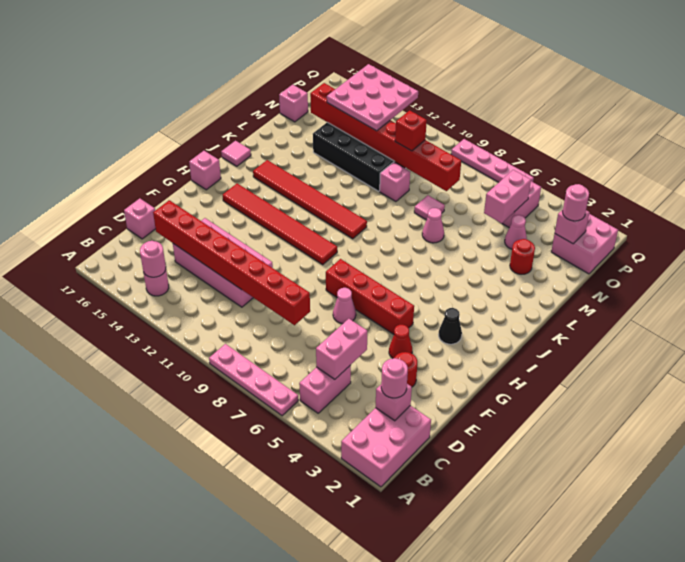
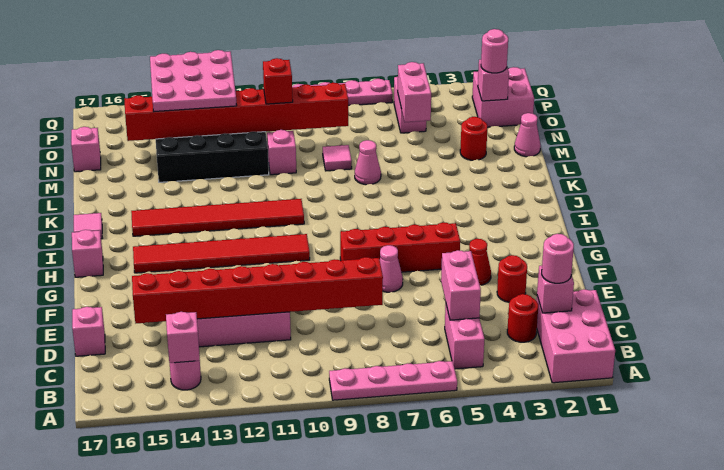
pink 1x1 round brick [140,241,166,277] -> pink 1x1 brick [166,312,200,363]
none -> red 1x1 round brick [507,294,538,342]
black 1x1 cone [439,308,462,344] -> none
pink 1x1 cone [505,215,527,249] -> pink 1x1 cone moved to [514,113,541,157]

